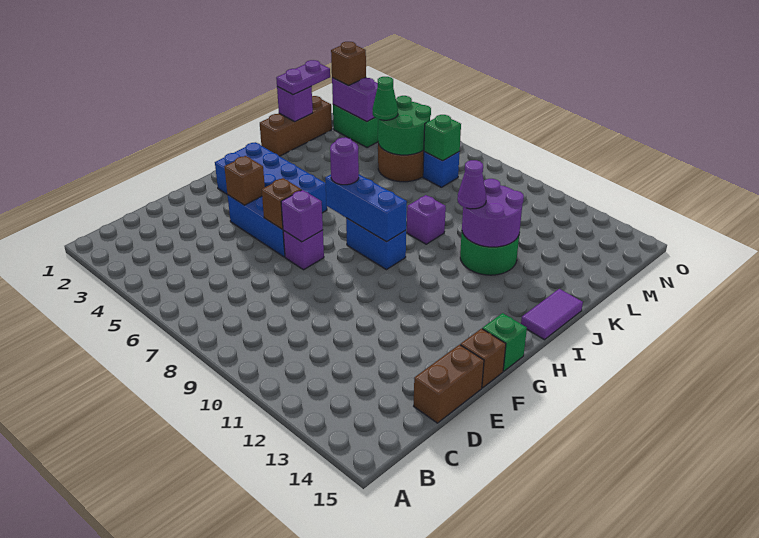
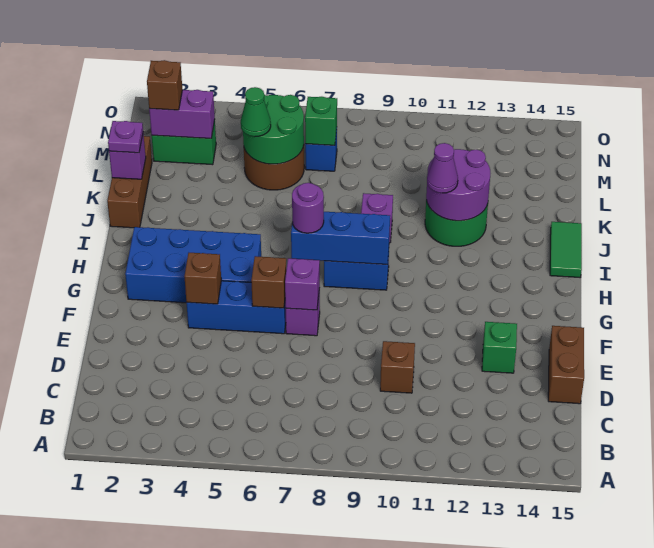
brown 1x1 brick [461,329,506,388] -> brown 1x1 brick moved to [380,341,415,393]
green 1x1 brick [482,313,527,371] -> green 1x1 brick moved to [482,322,517,373]
purple 1x2 tile [521,289,583,340] -> green 1x2 tile [550,222,582,277]
purple 1x2 plate [276,60,330,95] -> purple 1x1 plate [108,121,143,153]

